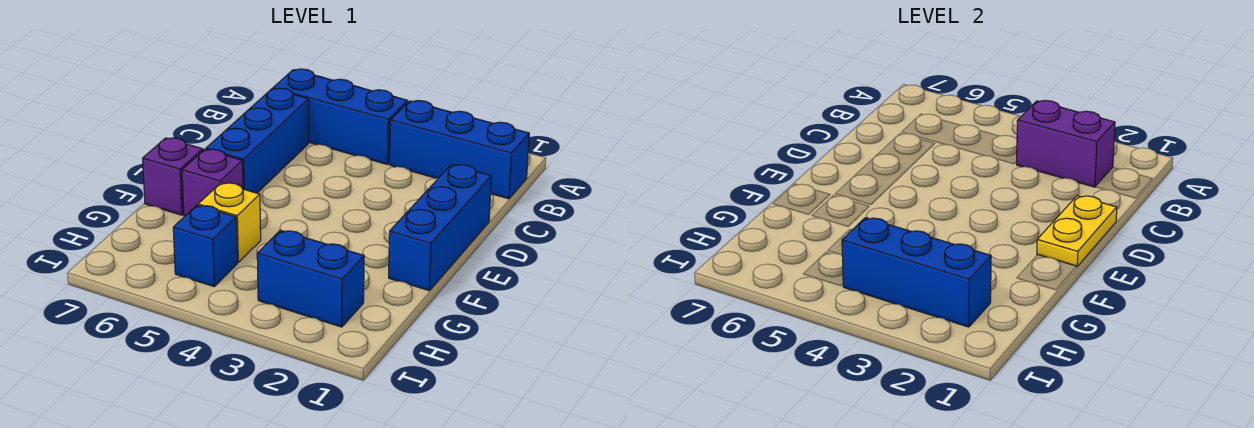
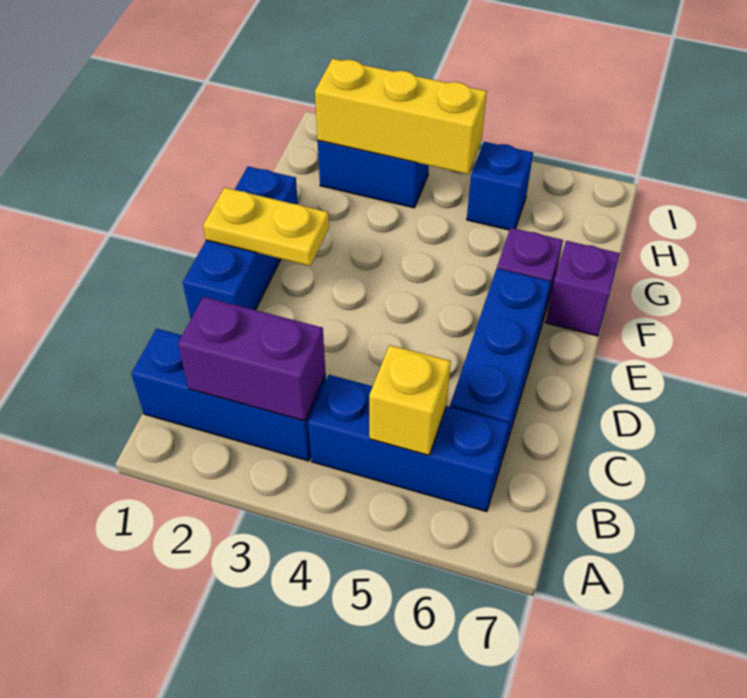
yellow 1x2 plate [1037,196,1117,266] -> yellow 1x2 plate turned to [203,187,329,266]
yellow 1x1 brick [198,183,261,263] -> yellow 1x1 brick moved to [369,345,451,455]
blue 1x3 brick [842,218,991,327] -> yellow 1x3 brick [315,59,487,174]

